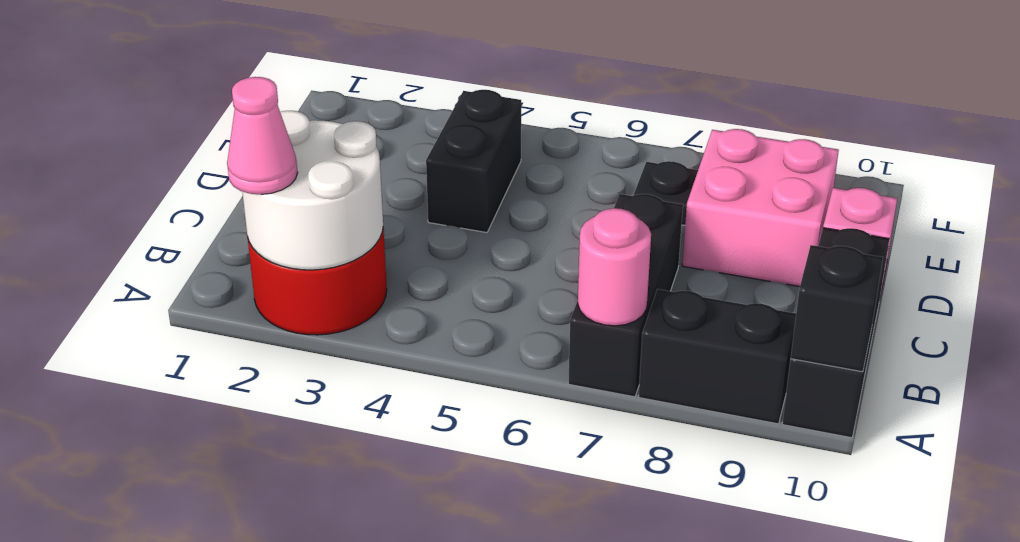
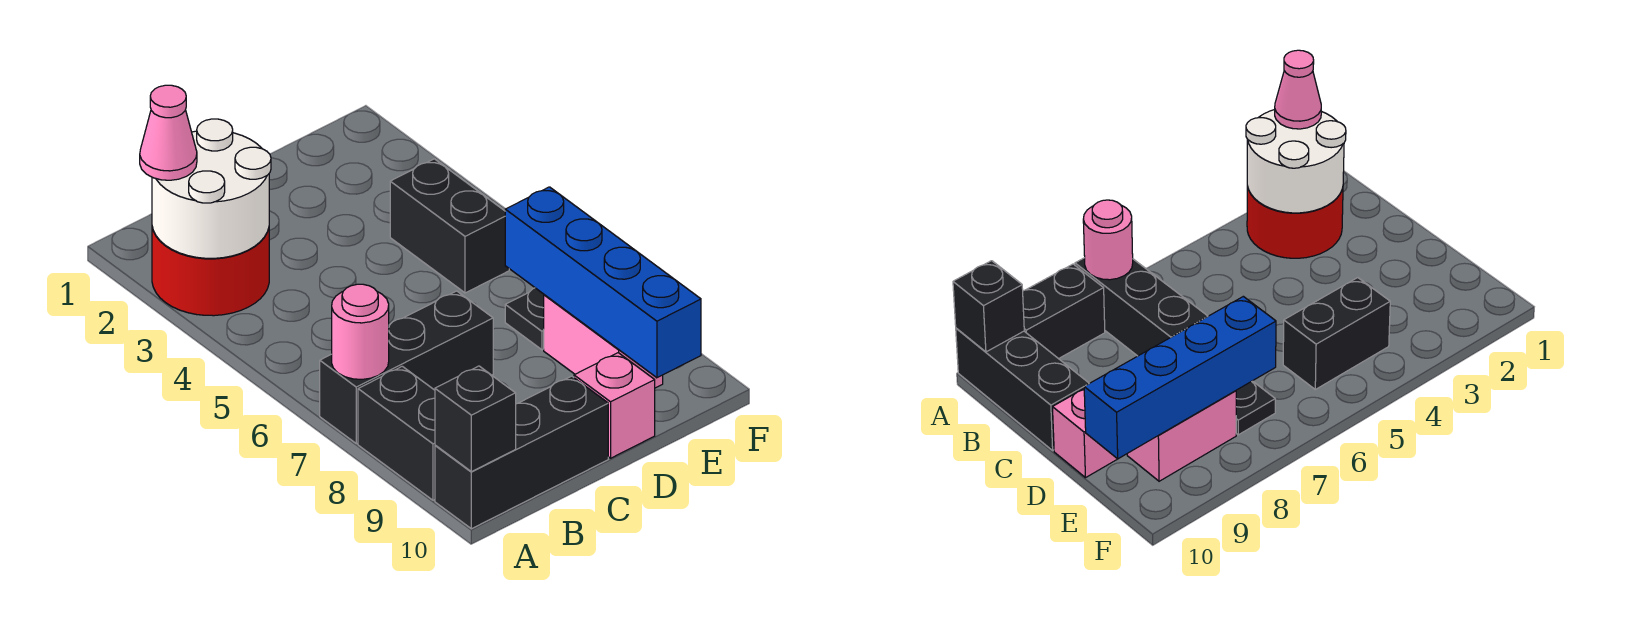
black 1x2 brick [426,90,521,233] -> black 1x2 brick turned to [390,159,509,293]
pink 2x2 brick [682,129,839,287] -> pink 1x2 brick [544,295,663,388]
none -> blue 1x4 brick [505,187,701,378]

